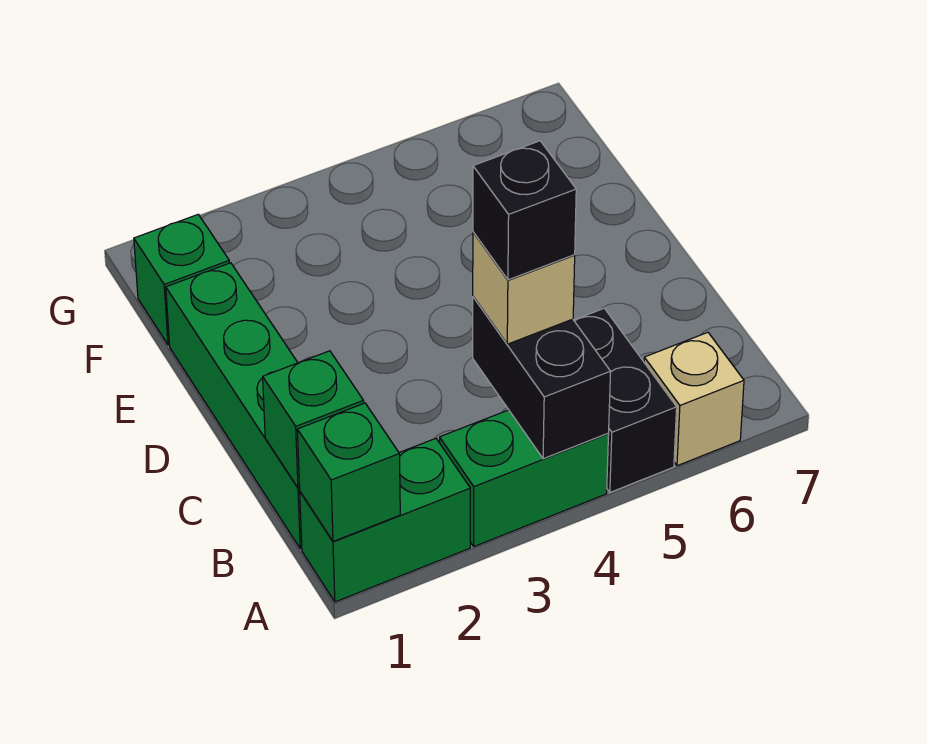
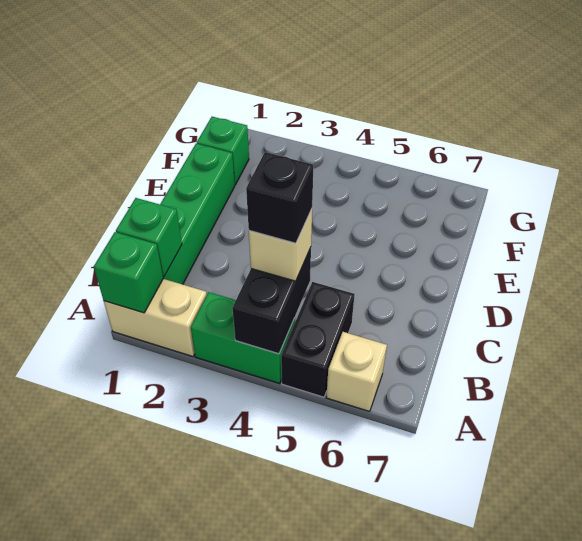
green 1x2 brick [300,438,470,602] -> tan 1x2 brick [104,279,207,356]

